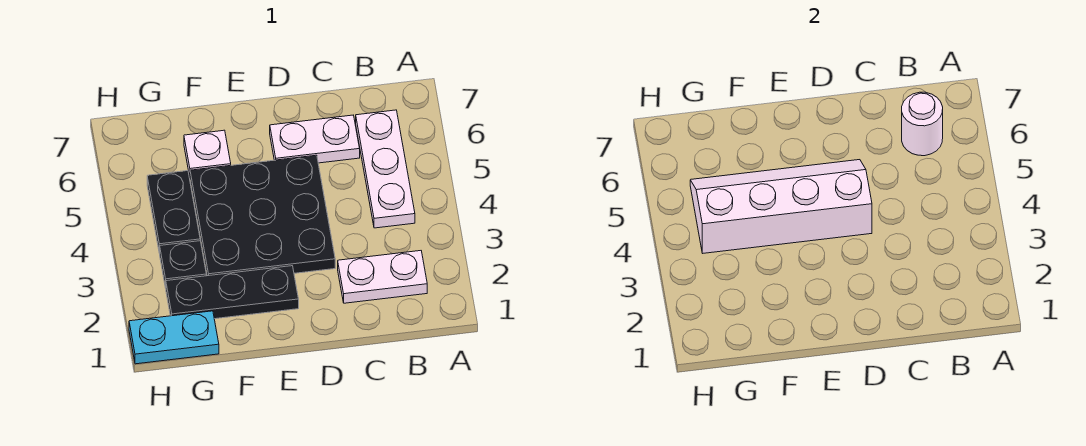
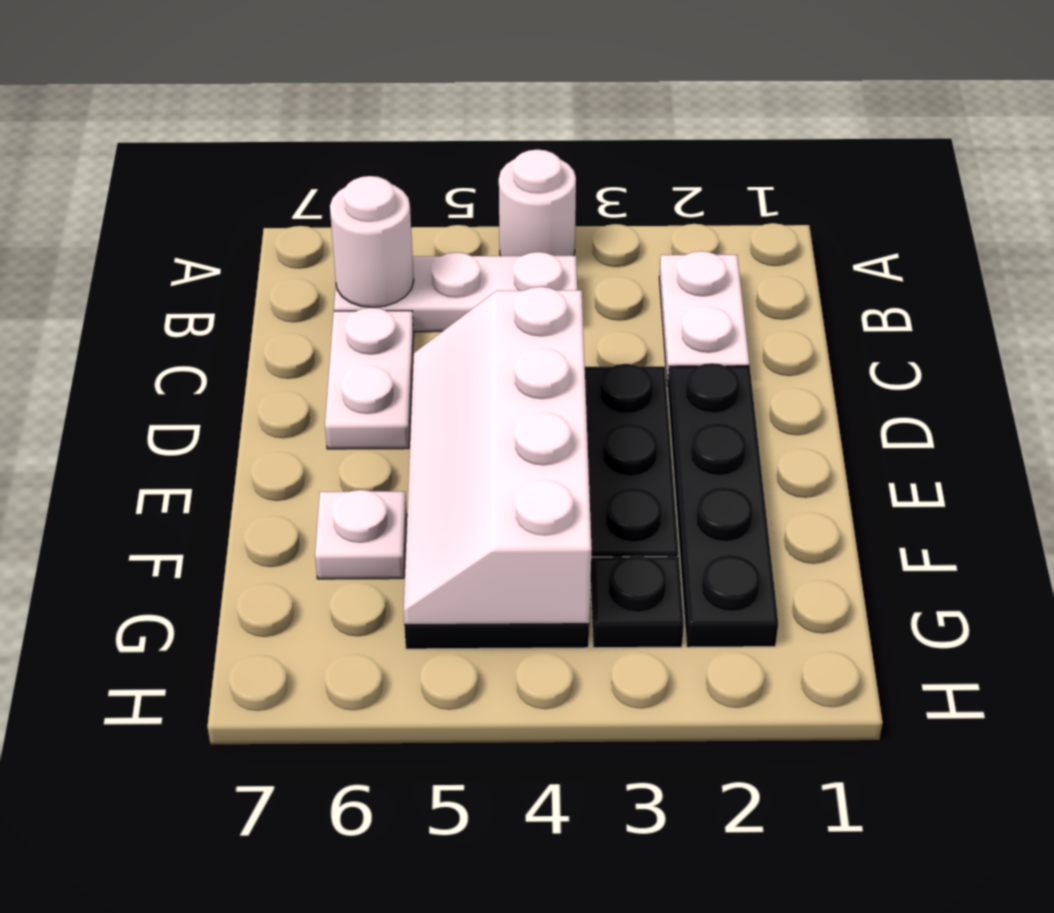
none -> white 1x1 round brick [499,150,576,256]
black 1x3 plate [166,266,299,319] -> black 1x4 plate [668,363,778,647]
cyan 1x2 plate [129,311,219,364] -> none

